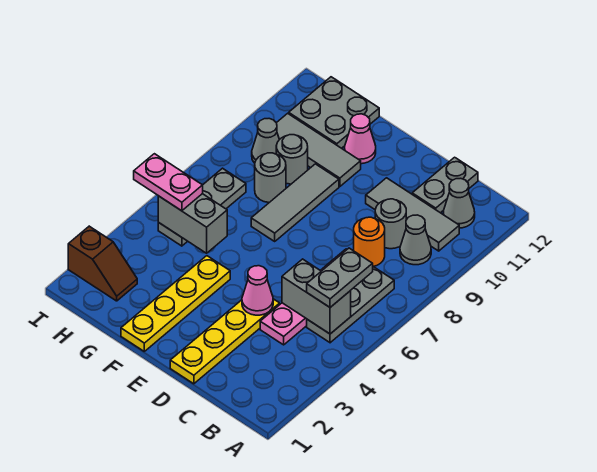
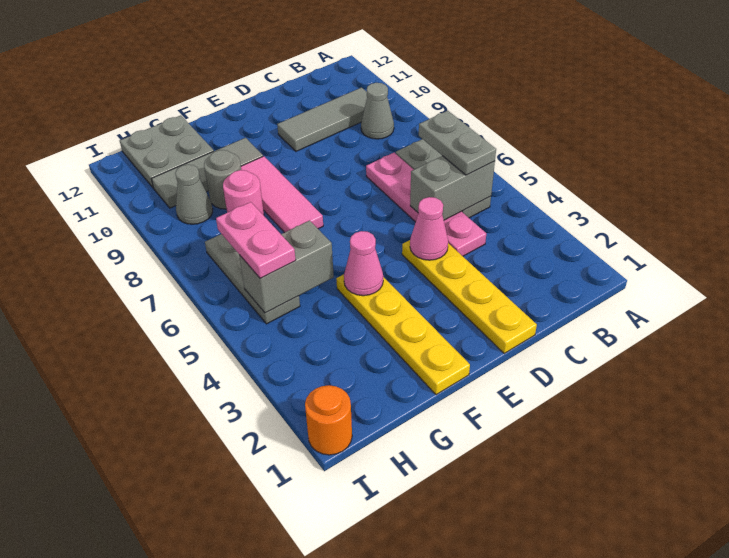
grey 1x1 cone [443,178,475,228] -> none
orange 1x1 round brick [354,217,385,266] -> orange 1x1 round brick moved to [305,385,352,455]
grey 1x1 round brick [375,199,406,249] -> none
grey 1x2 plate [412,157,478,213] -> none
grey 1x3 tile [251,164,339,241] -> pink 1x3 tile [241,156,323,233]
pink 1x1 cone [345,114,376,164] -> pink 1x1 cone moved to [344,231,383,296]
grey 1x1 round brick [255,153,286,202] -> pink 1x1 round brick [223,170,264,215]
brown 1x2 slope [68,226,137,301] -> none
pink 1x2 plate [134,154,203,211] -> pink 1x2 plate turned to [216,202,296,279]

